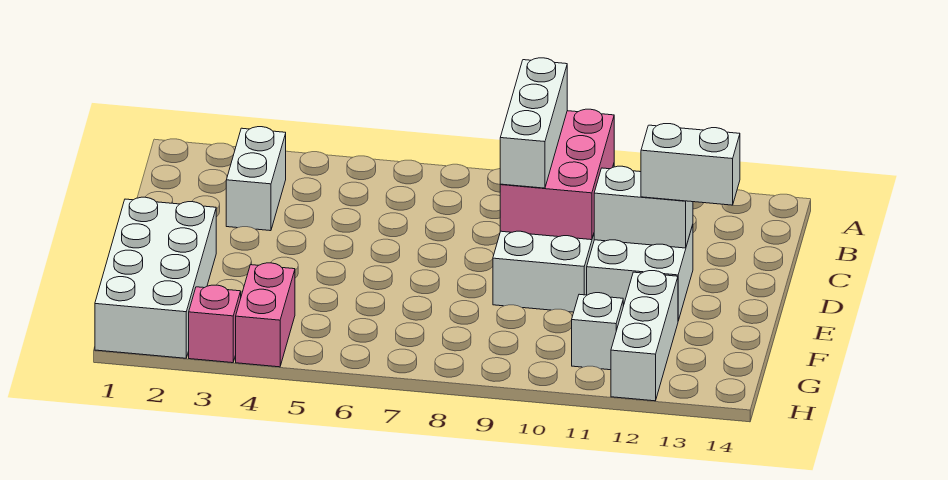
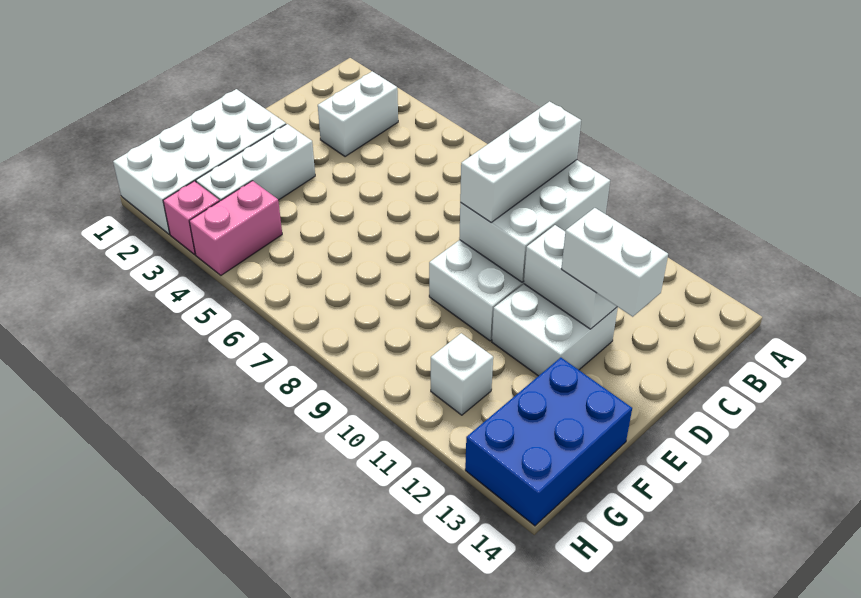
pink 2x3 brick [500,109,614,240] -> white 2x3 brick [459,160,610,282]
white 1x3 brick [611,271,678,401] -> white 1x3 brick moved to [196,124,315,201]
none -> blue 2x3 brick [465,357,632,526]

